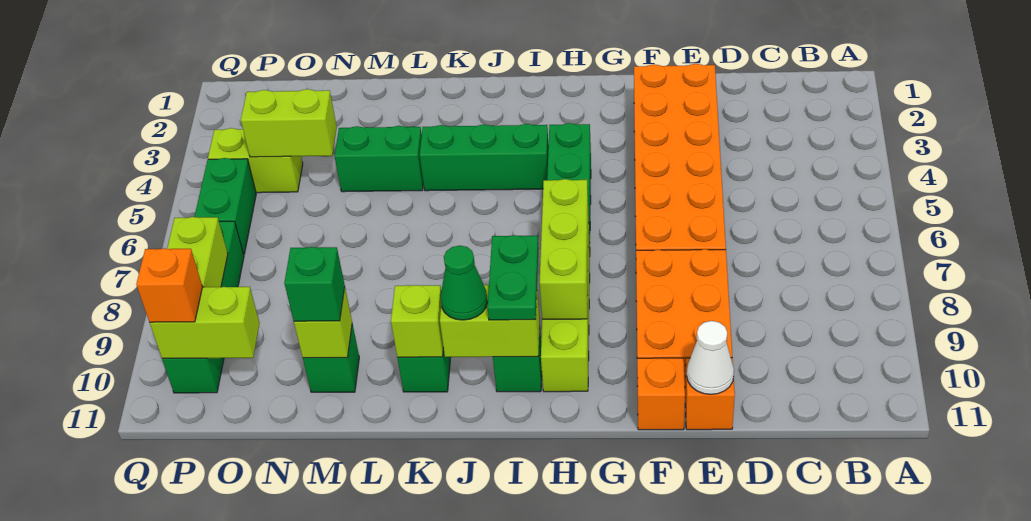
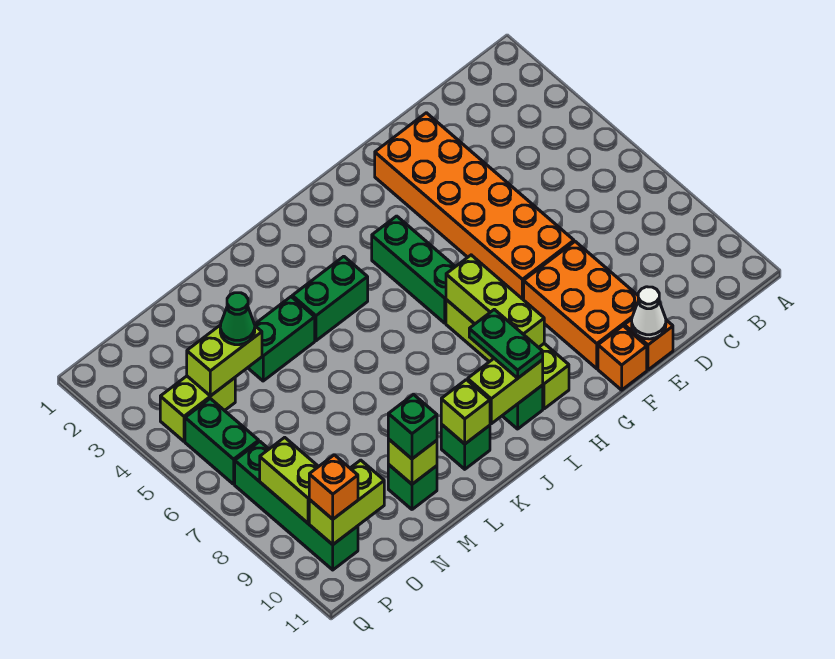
green 1x3 brick [420,124,549,191] -> green 1x2 brick [292,256,368,341]
green 1x1 cone [440,245,488,320] -> green 1x1 cone moved to [220,293,255,345]

